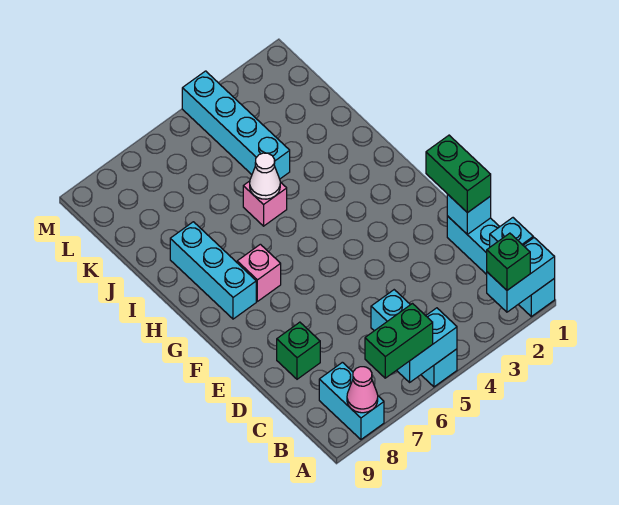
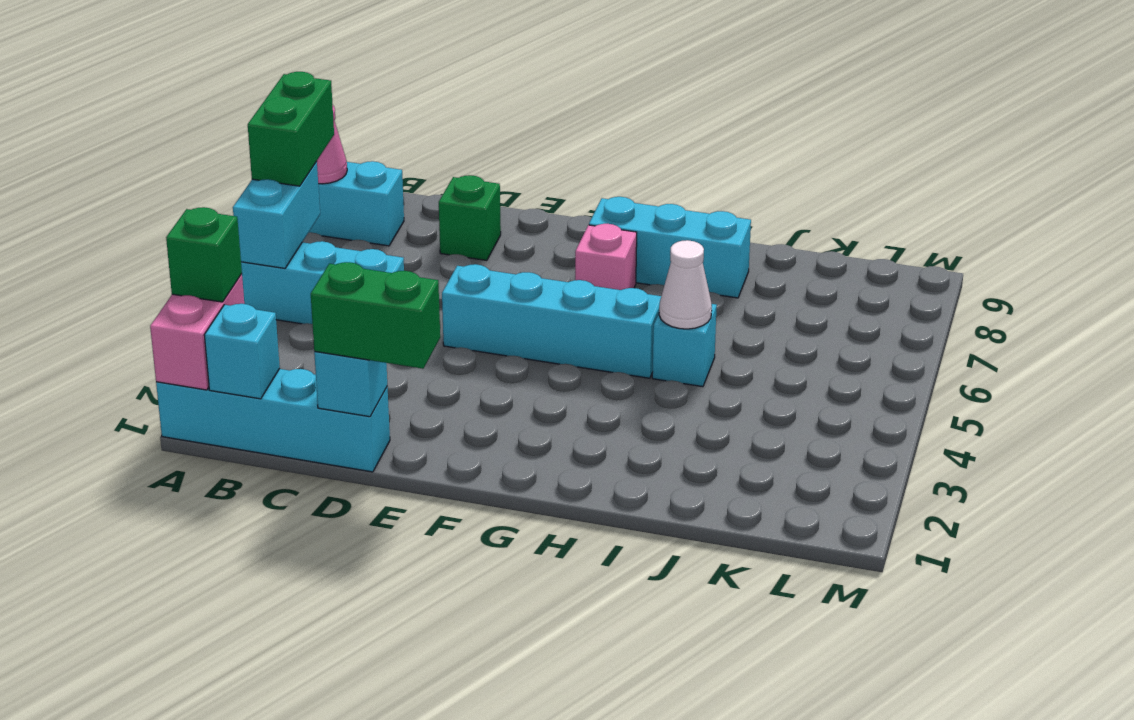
cyan 1x2 brick [487,238,555,312] -> pink 1x2 brick [150,274,244,390]
pink 1x1 brick [243,181,287,226] -> cyan 1x1 brick [652,304,717,387]
cyan 1x4 brick [182,71,290,179] -> cyan 1x4 brick moved to [442,264,661,378]

